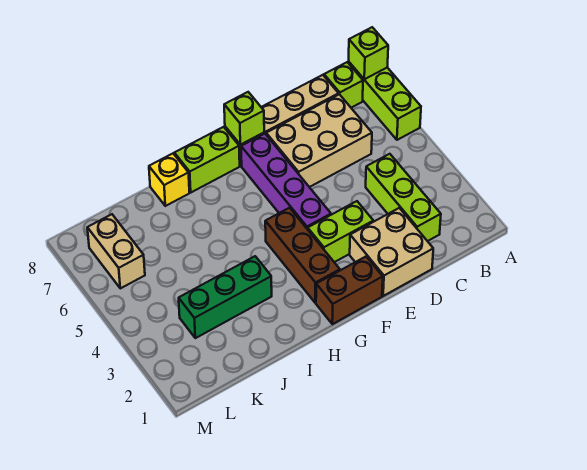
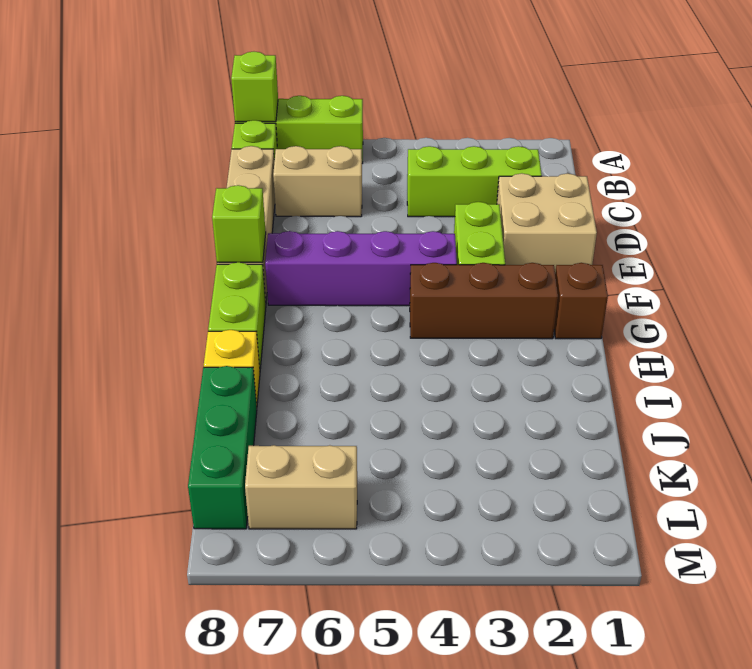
tan 2x3 brick [266,94,372,187] -> tan 1x2 brick [273,146,362,217]
brown 1x2 brick [316,257,383,324] -> brown 1x1 brick [554,263,608,339]
green 1x3 brick [179,256,272,338] -> green 1x3 brick moved to [188,366,257,529]

